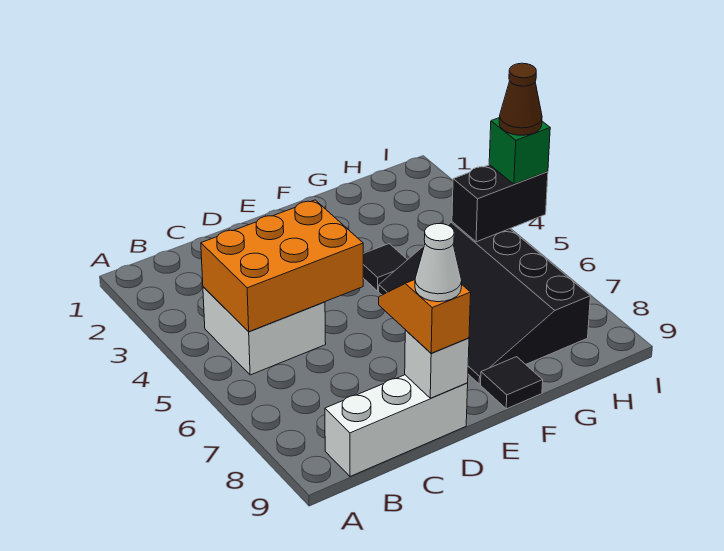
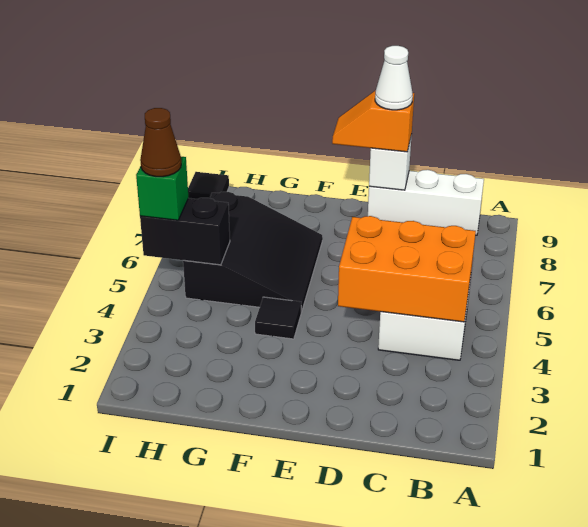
orange 1x2 slope [379,280,471,353] -> orange 1x2 slope turned to [332,90,414,152]
black 3x4 slope [379,222,590,384] -> black 3x3 slope [183,192,322,312]
black 1x1 tile [481,357,543,409] -> black 1x1 tile moved to [188,172,229,199]

